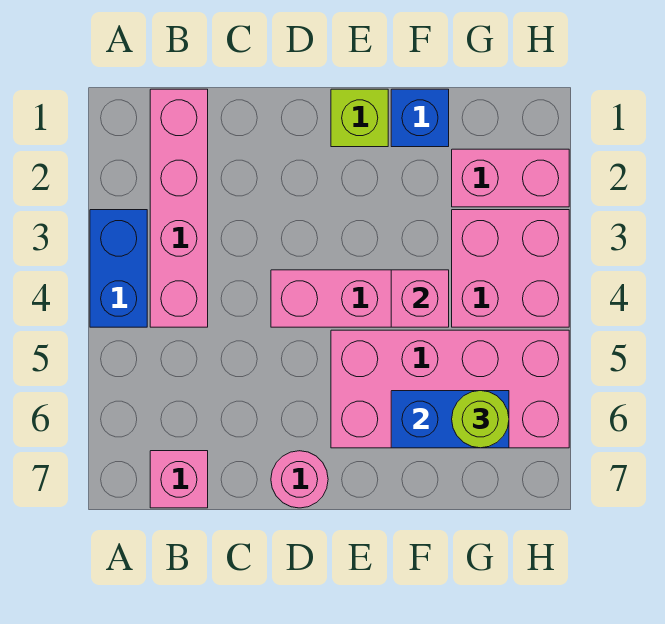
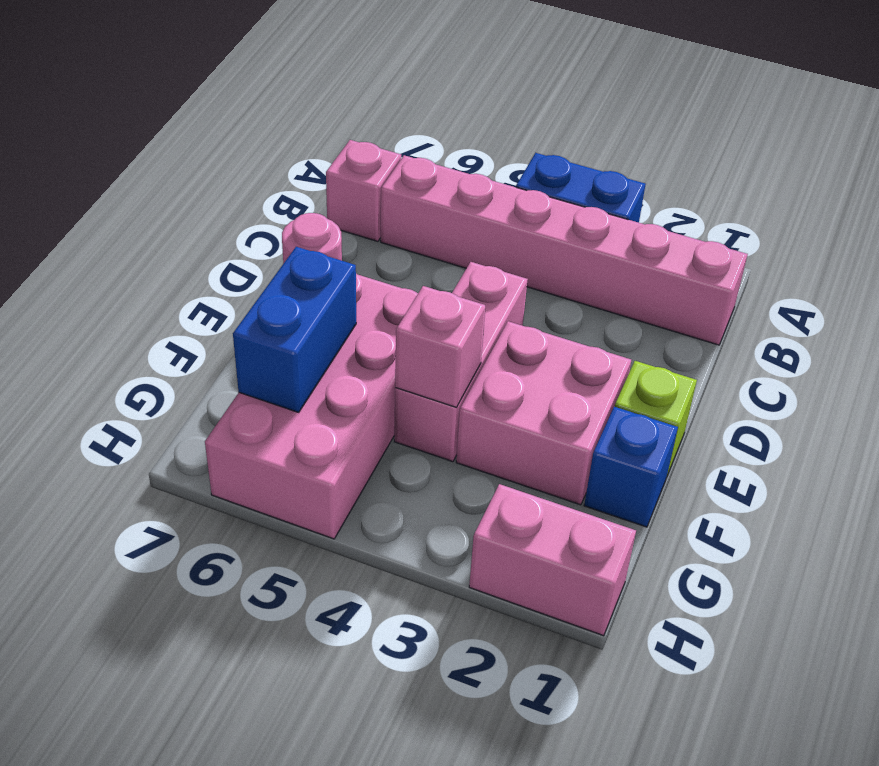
pink 1x4 brick [150,89,208,327] -> pink 1x6 brick [381,155,748,345]
pink 1x2 brick [452,149,569,207] -> pink 1x2 brick turned to [469,484,636,636]
pink 2x2 brick [452,210,569,327] -> pink 2x2 brick moved to [456,321,631,505]
lime 1x1 round brick [452,391,509,448] -> none

